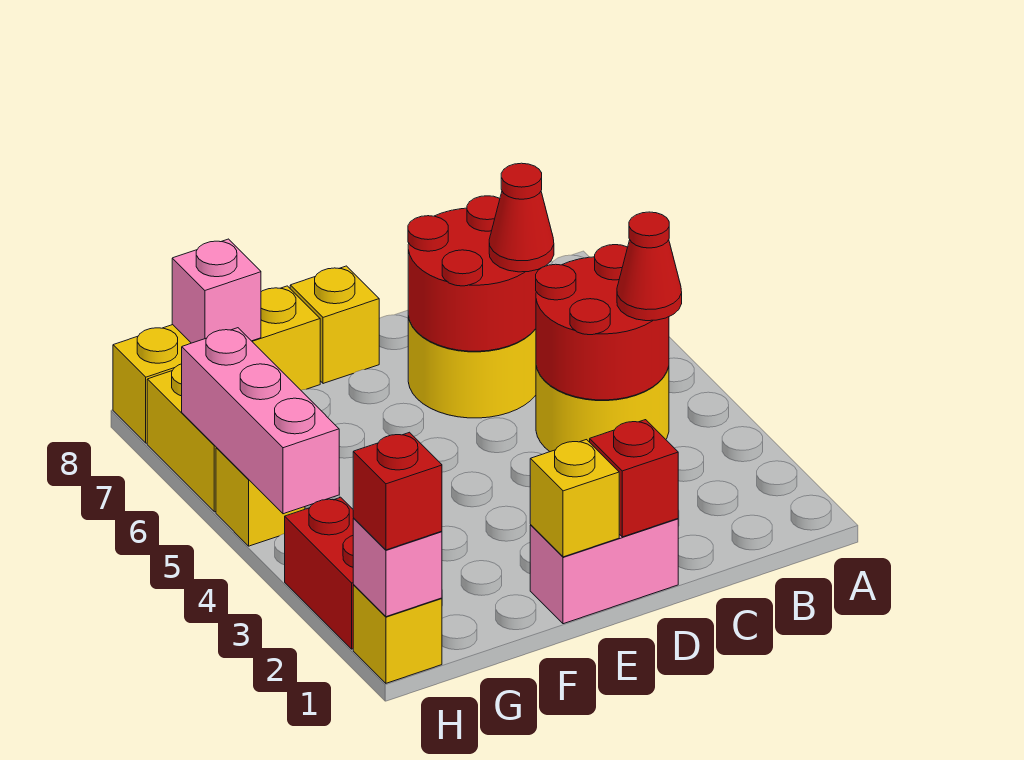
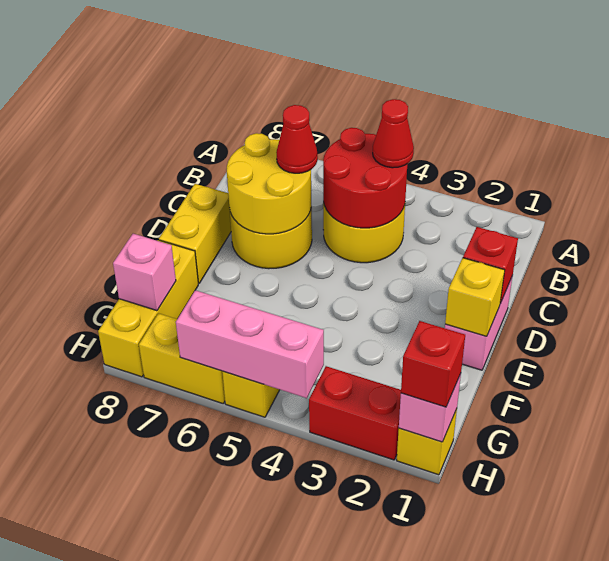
red 2x2 round brick [408,196,541,351] -> yellow 2x2 round brick [227,133,311,234]
yellow 1x1 brick [290,266,379,384] -> yellow 1x2 brick [159,184,231,283]

